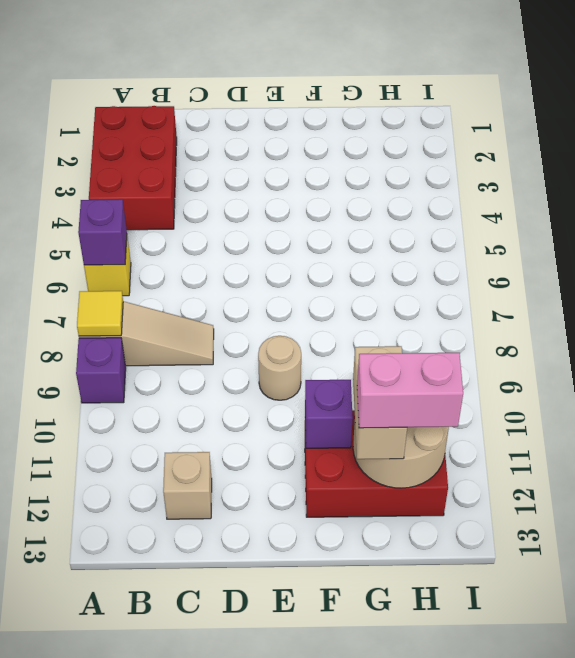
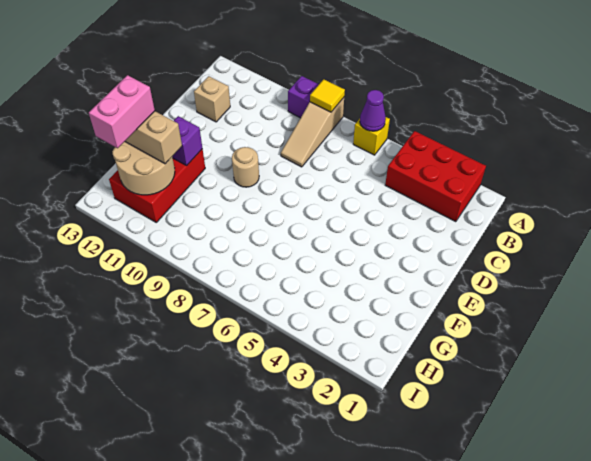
purple 1x1 brick [78,199,127,265] -> purple 1x1 cone [360,90,386,131]

